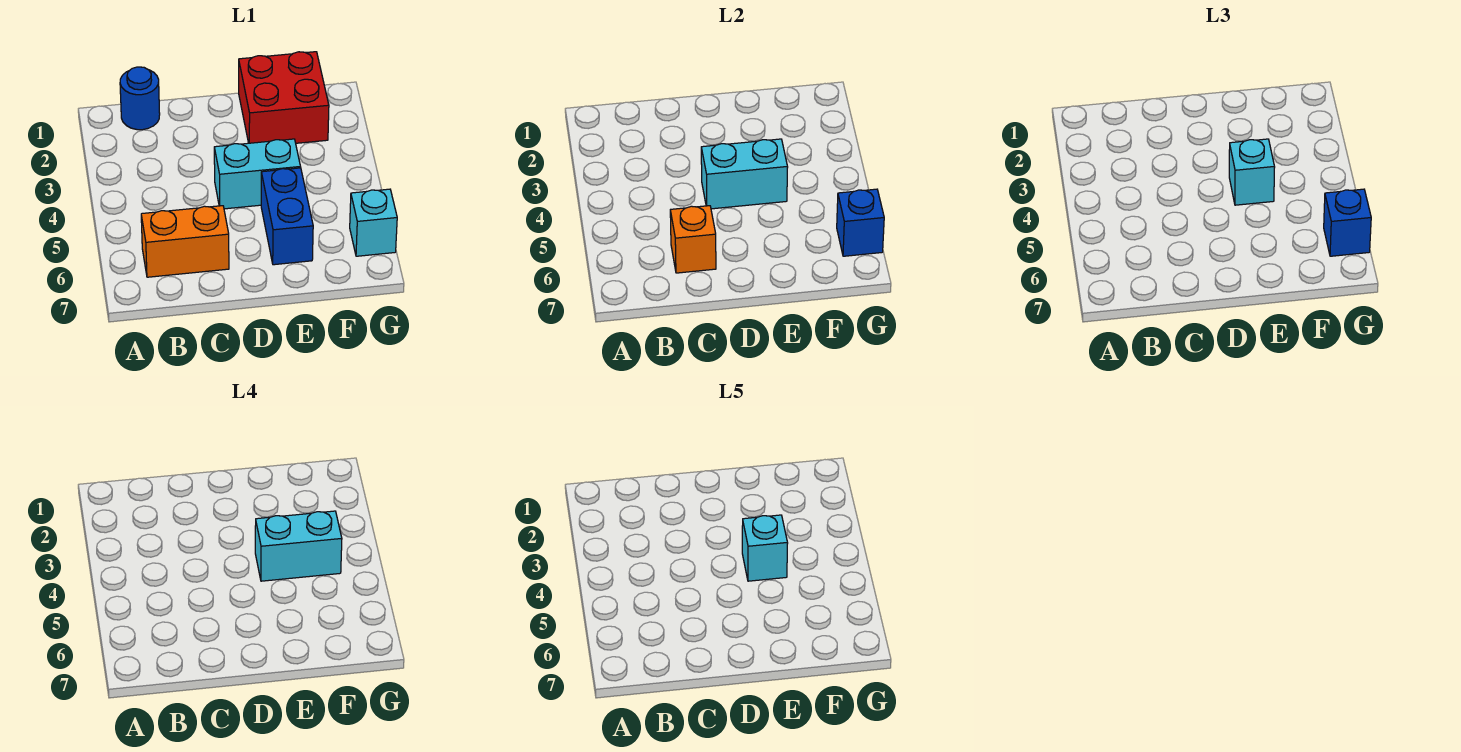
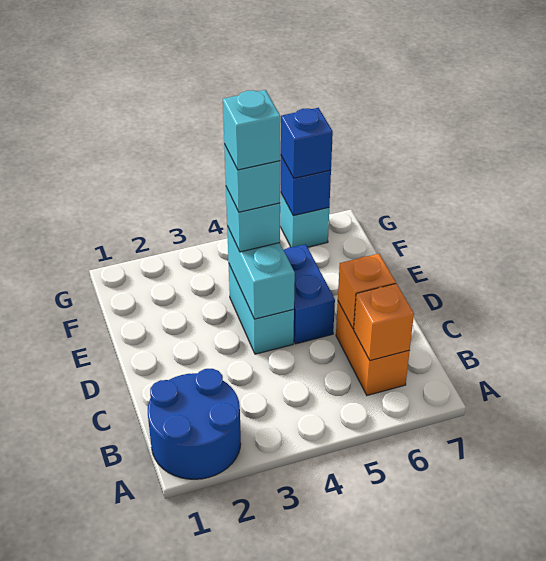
blue 1x1 round brick [120,67,160,130] -> blue 2x2 round brick [148,369,241,479]
none -> orange 1x1 brick [354,283,414,360]
red 2x2 brick [239,52,329,143] -> none
cyan 1x2 brick [255,511,342,581] -> cyan 1x1 brick [224,144,280,212]
blue 1x2 brick [261,168,313,265] -> blue 1x2 brick turned to [284,244,335,344]

